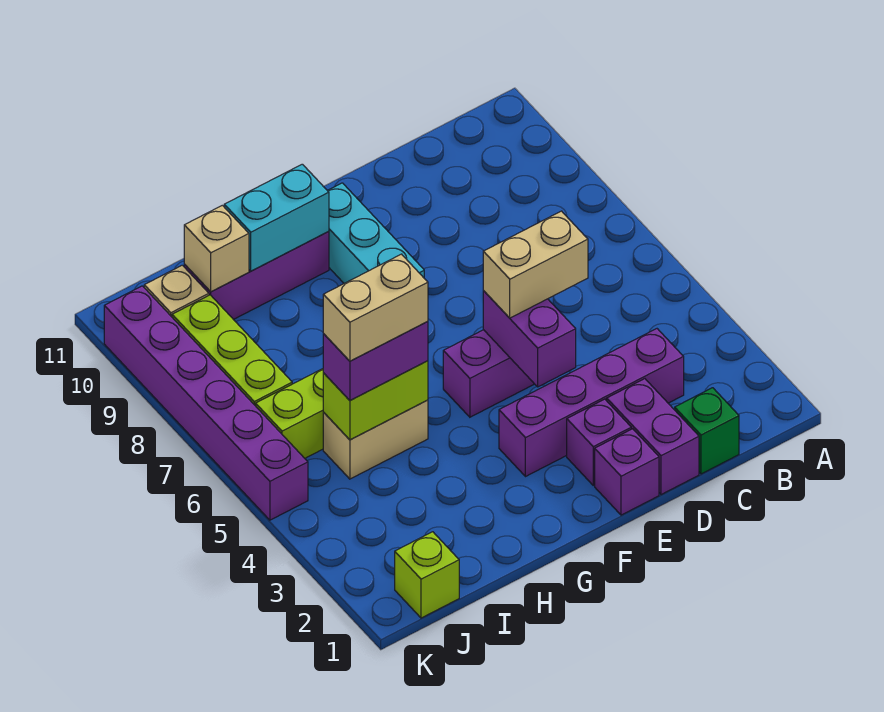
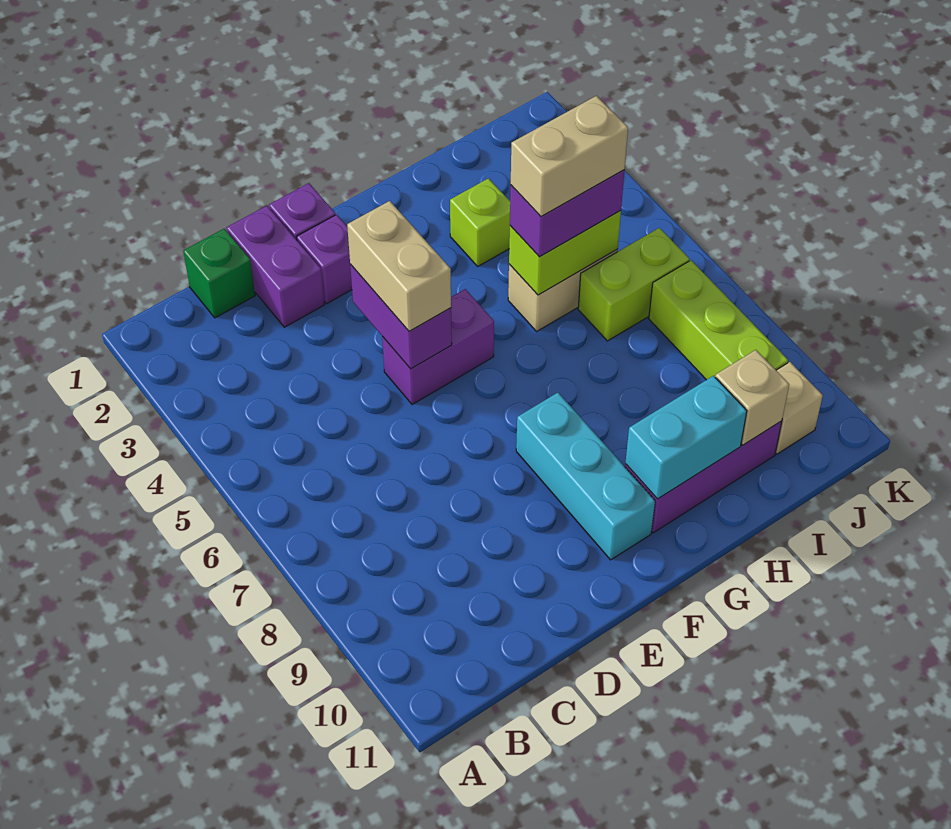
purple 1x4 brick [499,329,684,477] -> none
tan 1x2 brick [483,211,588,318] -> tan 1x2 brick turned to [347,201,451,331]
lime 1x1 brick [395,532,459,618] -> lime 1x1 brick moved to [450,178,510,266]
purple 1x6 brick [104,286,308,520] -> none

